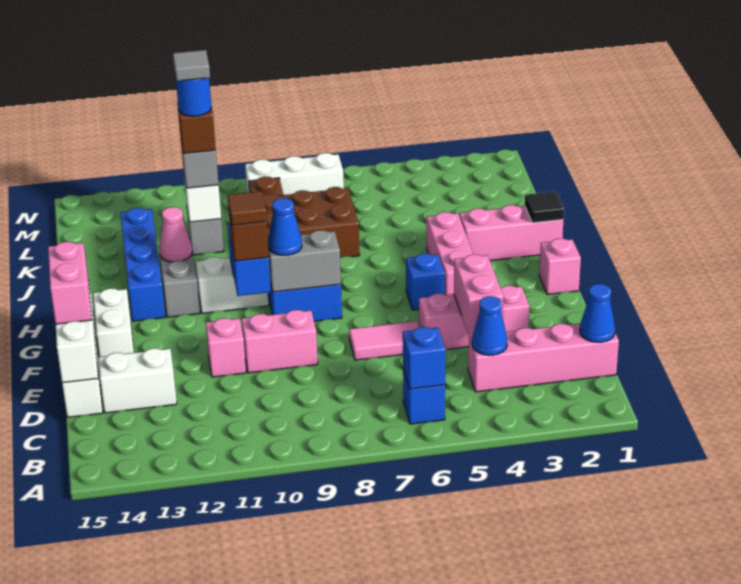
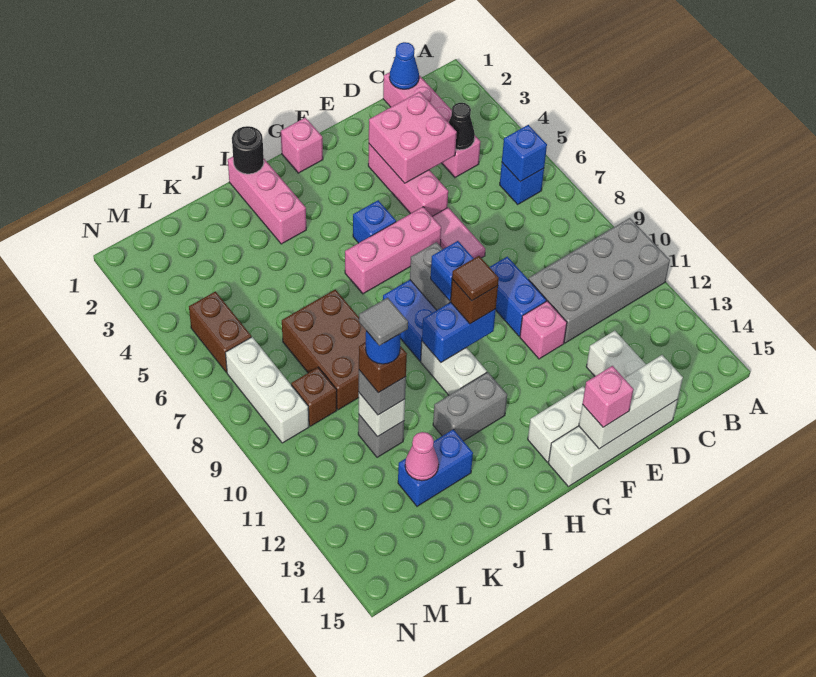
none -> grey 2x4 brick [528,218,670,343]
blue 1x1 cone [472,296,507,355] -> black 1x1 cone [448,103,475,150]
pink 1x2 brick [454,254,504,335] -> pink 2x2 brick [369,92,457,183]
pink 1x2 brick [242,310,318,373] -> blue 1x2 brick [490,257,546,336]
pink 1x2 brick [48,242,91,324] -> pink 1x1 brick [582,366,634,427]
pink 1x3 brick [427,212,473,295] -> pink 1x3 brick moved to [345,207,441,294]
blue 1x1 cone [268,198,302,255] -> blue 1x1 brick [431,241,474,301]
blue 1x4 brick [121,208,165,321] -> blue 1x2 brick [398,429,473,506]
black 1x1 tile [525,191,564,223] -> black 1x1 round brick [232,126,264,174]
pink 1x1 cone [159,207,192,262] -> pink 1x1 cone moved to [405,432,439,481]
none -> brown 1x2 brick [189,292,251,372]

